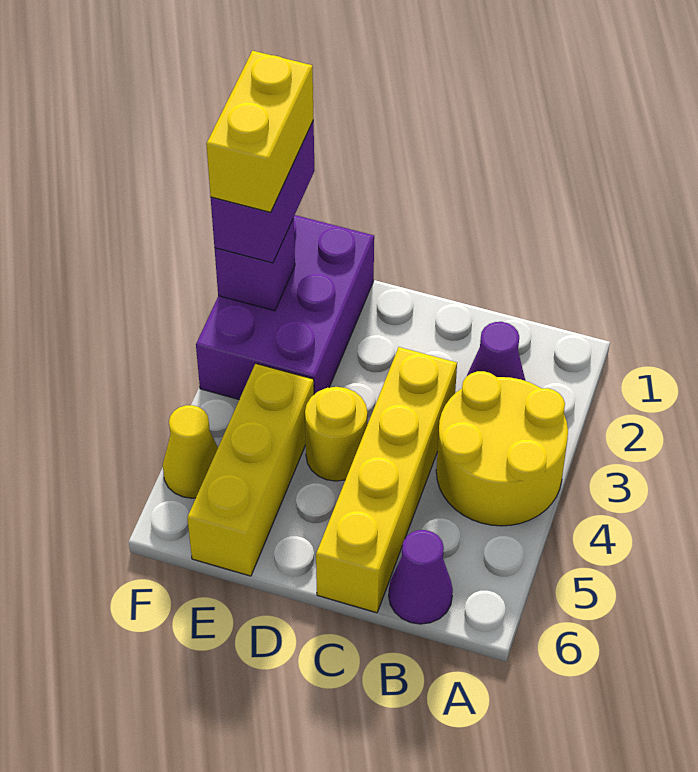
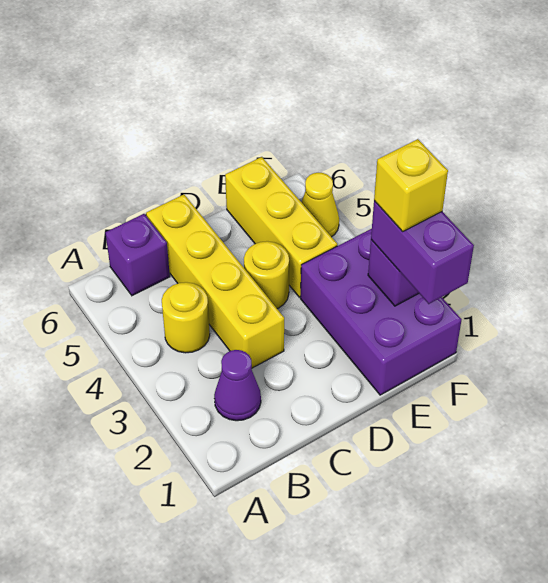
yellow 2x2 round brick [436,371,568,526] -> yellow 1x1 round brick [162,282,210,353]
purple 1x1 cone [389,530,453,624] -> purple 1x1 brick [105,214,170,296]
yellow 1x2 brick [206,51,314,212] -> yellow 1x1 brick [374,139,448,232]

